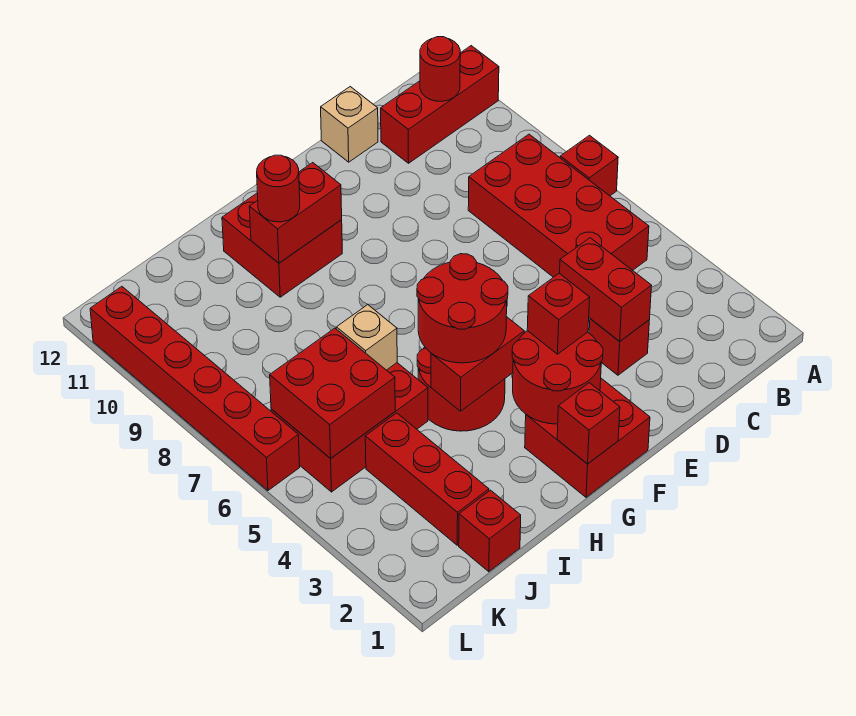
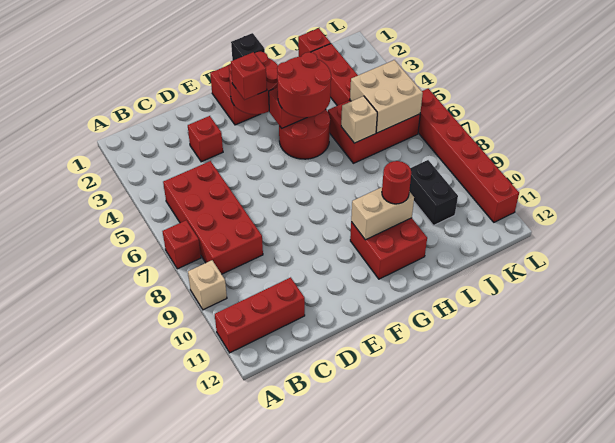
red 1x1 round brick [420,37,460,101] -> none
red 1x2 brick [560,238,652,341] -> none
tan 1x1 brick [321,87,378,162] -> tan 1x1 brick moved to [188,260,227,310]
red 1x1 brick [557,383,620,464] -> black 1x1 brick [231,33,265,61]
red 1x2 brick [249,163,342,263] -> tan 1x2 brick [351,187,414,240]
red 2x2 brick [270,328,395,458] -> tan 2x2 brick [350,60,423,133]
none -> black 1x2 brick [409,160,458,226]

